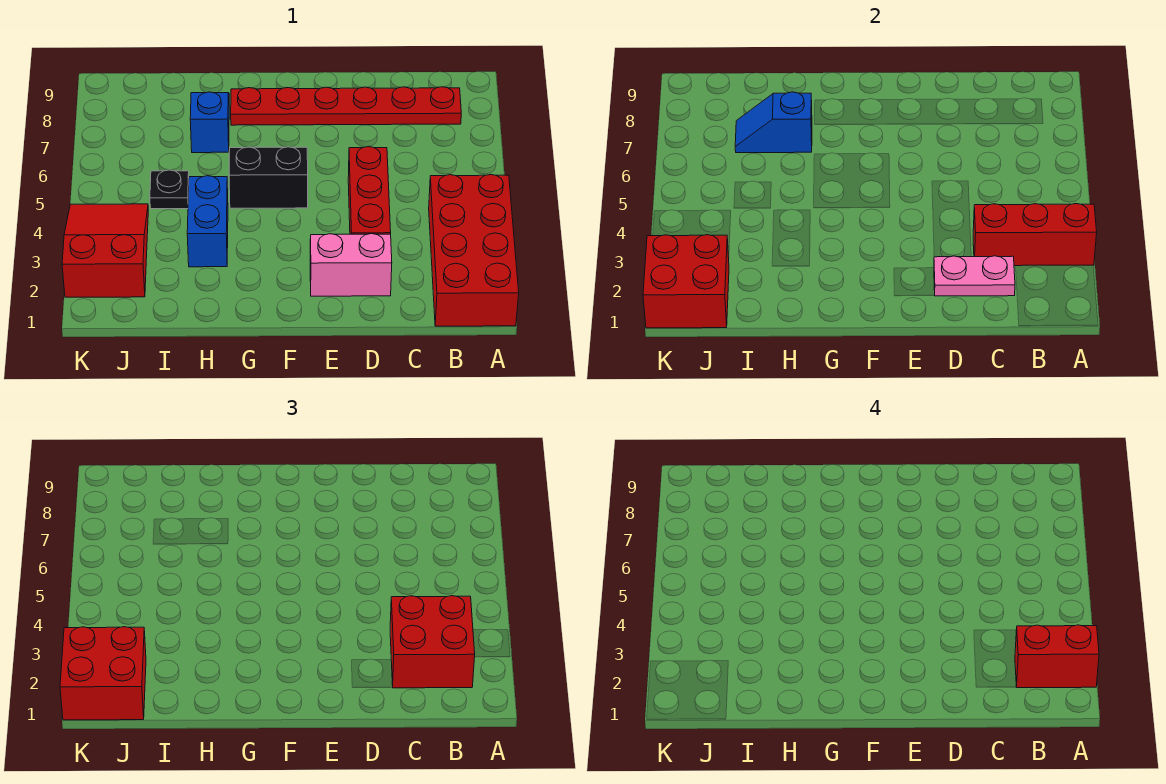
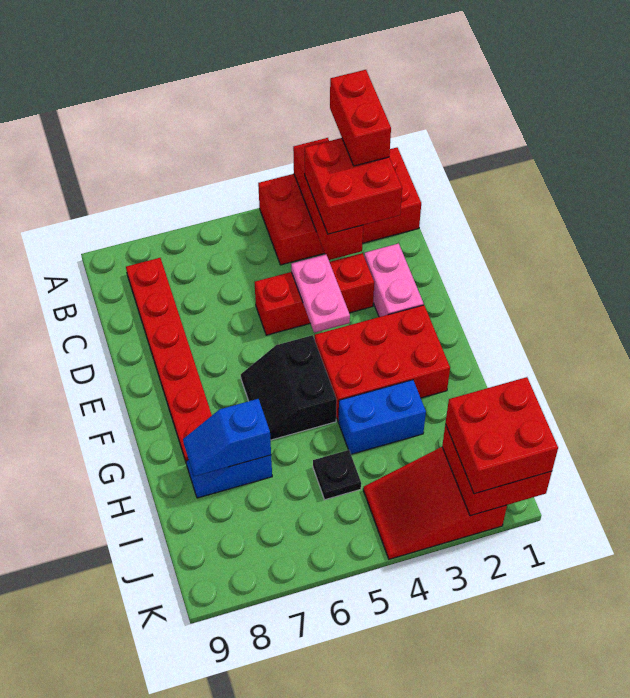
pink 1x2 plate [934,256,1015,296] -> pink 1x2 plate moved to [291,254,350,333]
none -> red 2x3 brick [315,305,450,421]
blue 1x2 slope [735,92,812,153] -> blue 1x2 slope turned to [183,399,271,476]

